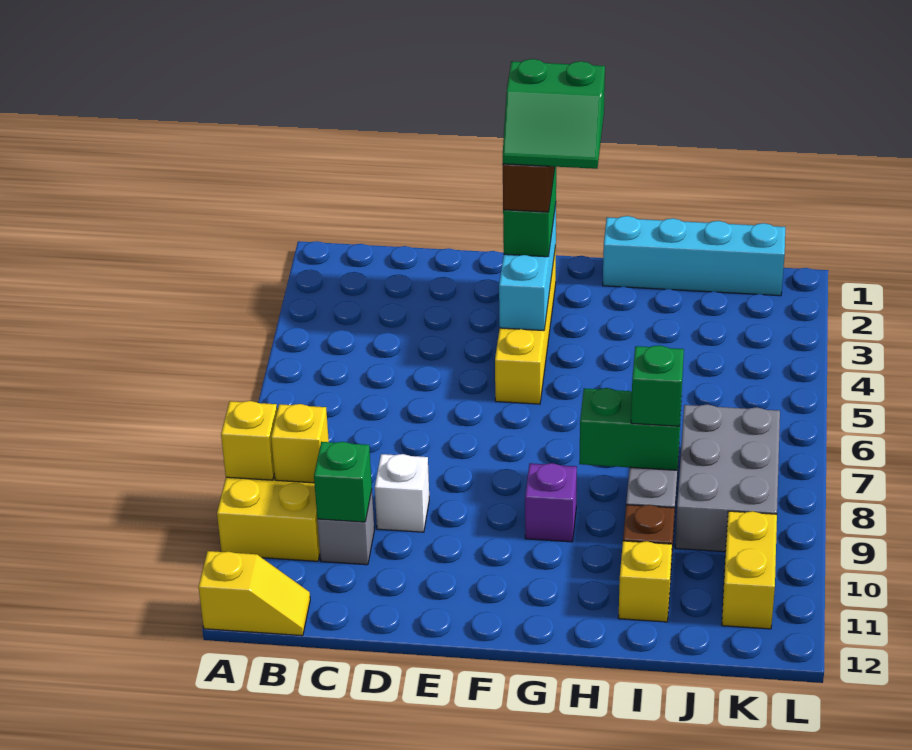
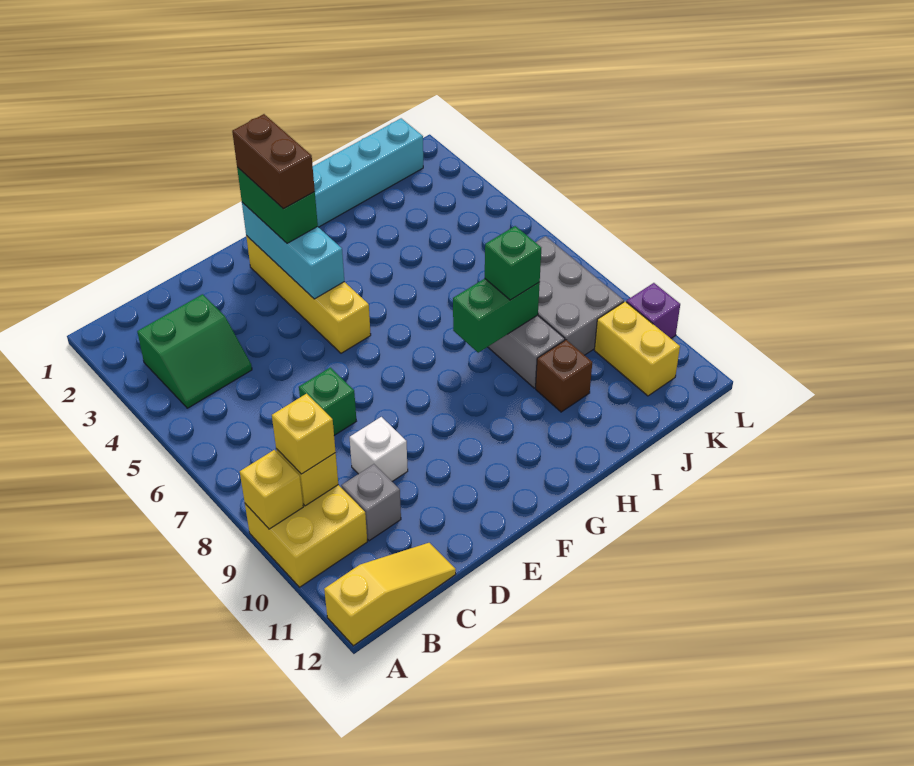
yellow 1x2 slope [199,551,310,636] -> yellow 1x3 slope [324,543,456,646]
green 1x1 brick [314,442,372,522] -> green 1x1 brick moved to [299,368,356,435]
green 2x2 slope [503,59,605,169] -> green 2x2 slope moved to [137,294,252,408]
purple 1x1 brick [525,463,577,542] -> purple 1x1 brick moved to [626,283,680,338]
yellow 1x1 brick [618,541,672,622] -> yellow 1x1 brick moved to [272,394,336,474]

